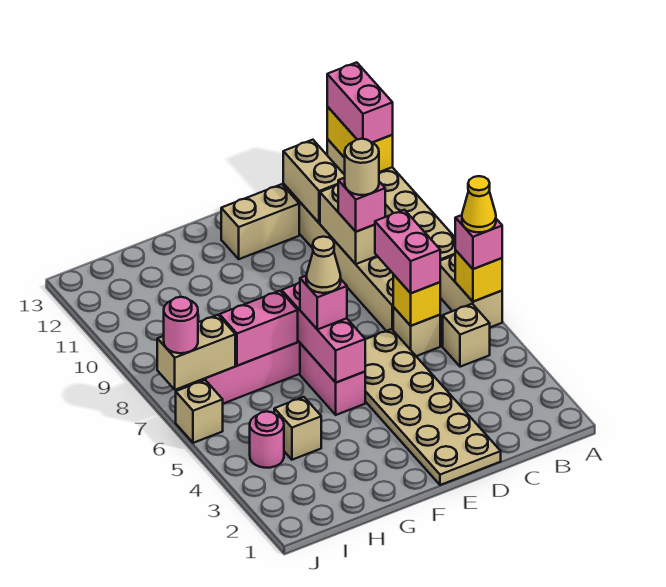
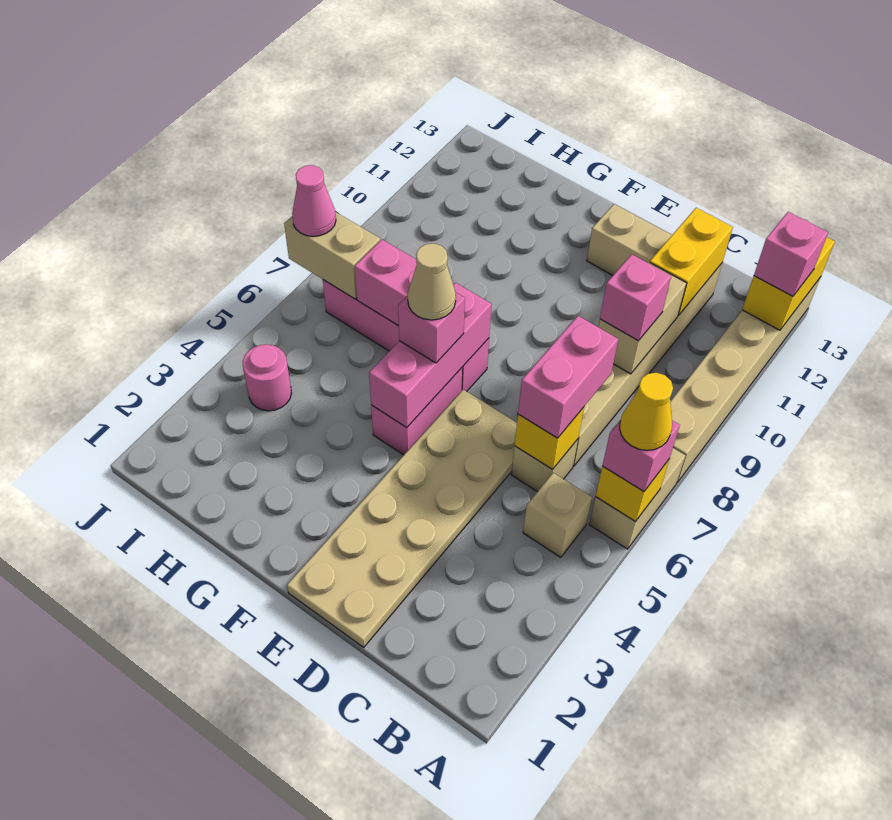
pink 1x2 brick [327,62,393,143] -> pink 1x1 brick [754,212,828,296]
tan 1x1 round brick [345,139,379,195] -> none
tan 1x2 brick [283,140,345,223] -> yellow 1x2 brick [650,208,733,315]
tan 1x1 brick [274,397,321,460] -> none
tan 1x1 brick [176,380,223,443] -> none
pink 1x1 round brick [164,297,198,353] -> pink 1x1 cone [292,165,336,236]

